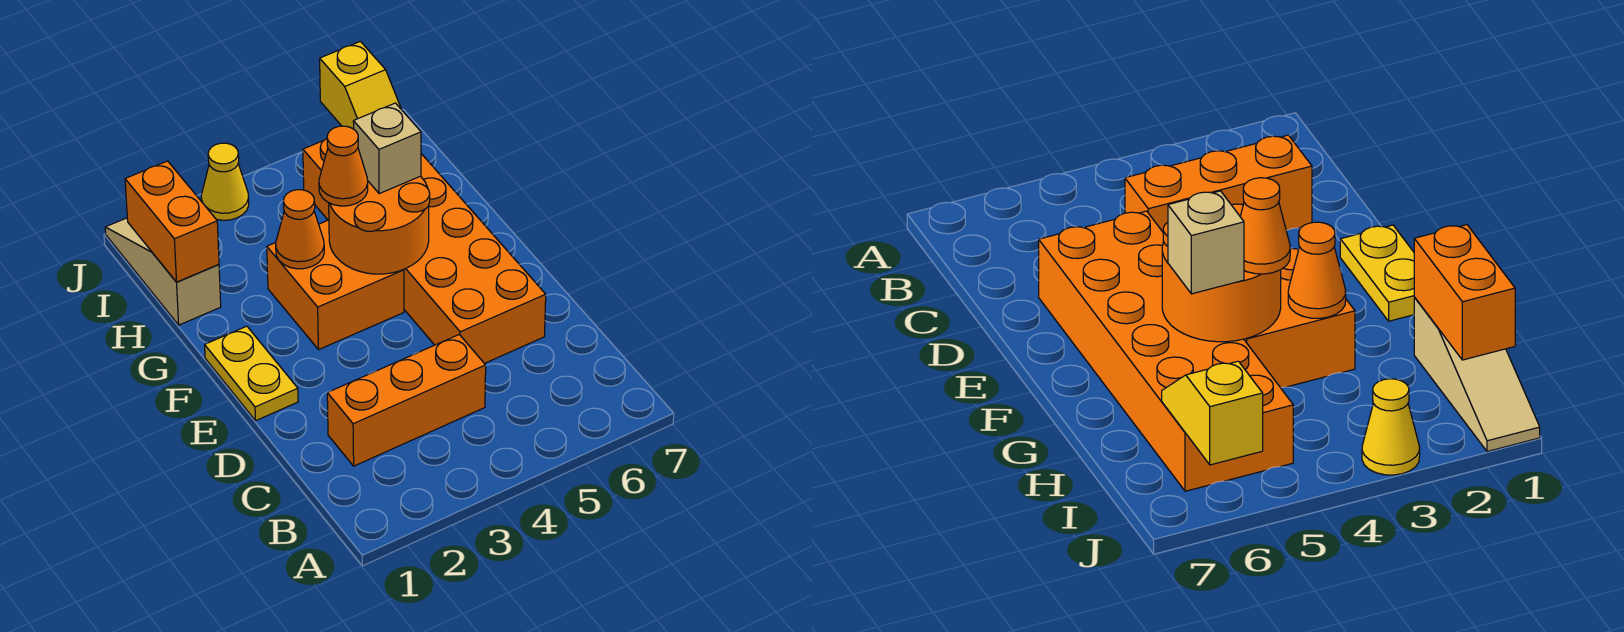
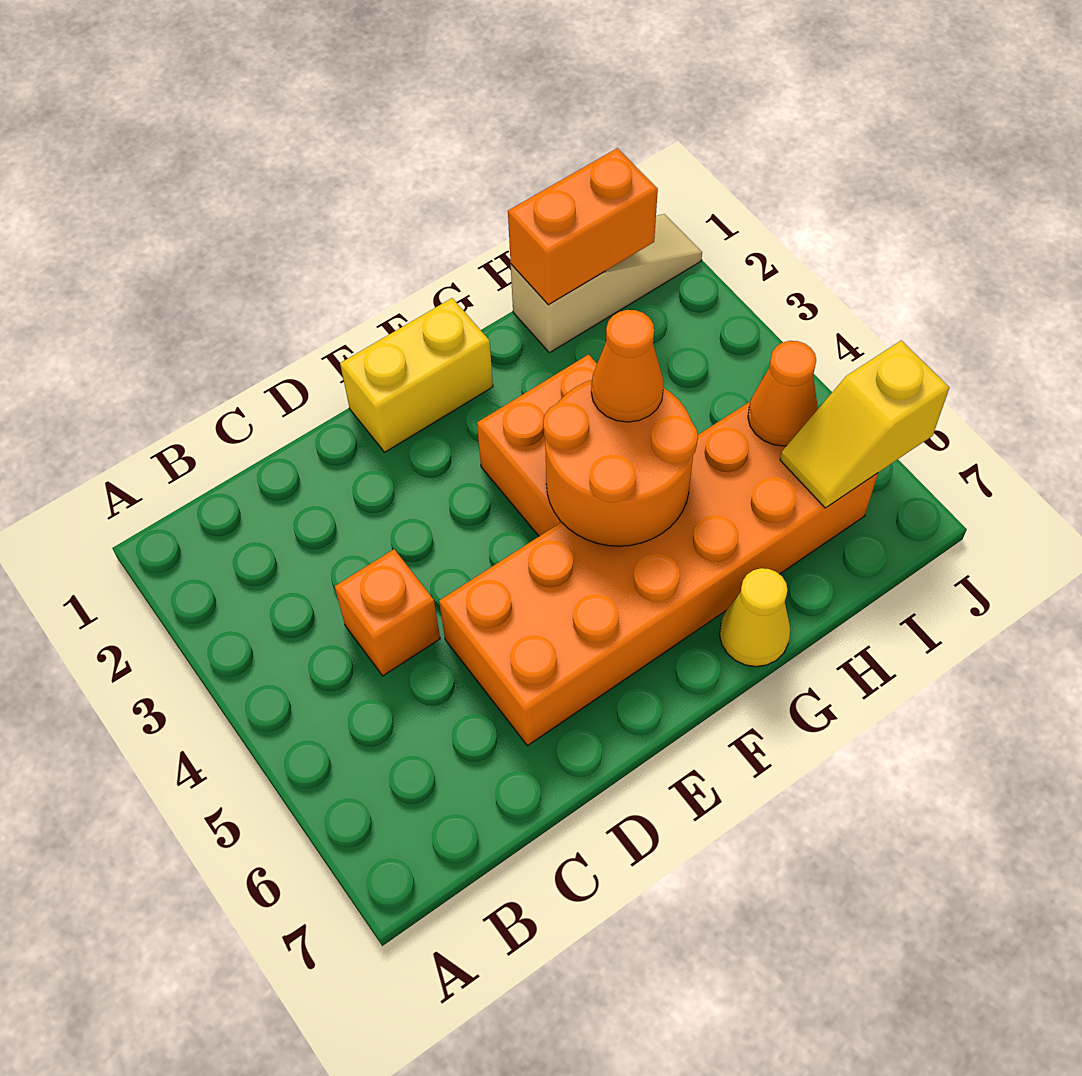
orange 1x3 brick [327,335,486,466] -> orange 1x1 brick [335,549,440,676]
yellow 1x2 plate [205,326,298,421] -> yellow 1x2 brick [340,298,493,452]
orange 1x1 cone [276,190,324,269] -> orange 1x1 cone moved to [748,341,818,446]
tan 1x1 brick [353,103,421,194] -> none
yellow 1x1 cone [201,143,249,220] -> yellow 1x1 cone moved to [720,568,790,667]

